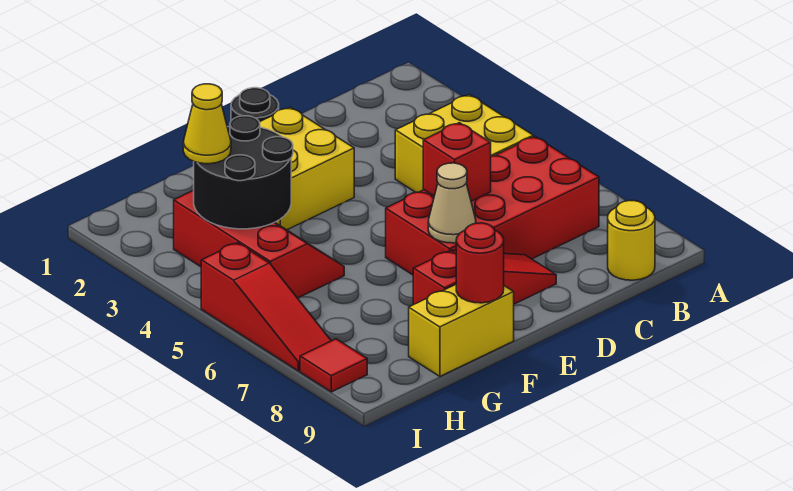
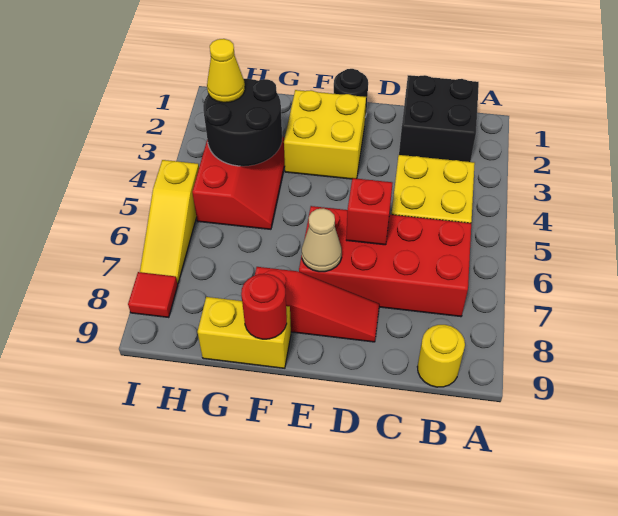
none -> black 2x2 brick [399,75,479,162]
red 1x3 slope [201,243,331,371] -> yellow 1x3 slope [140,160,199,284]

